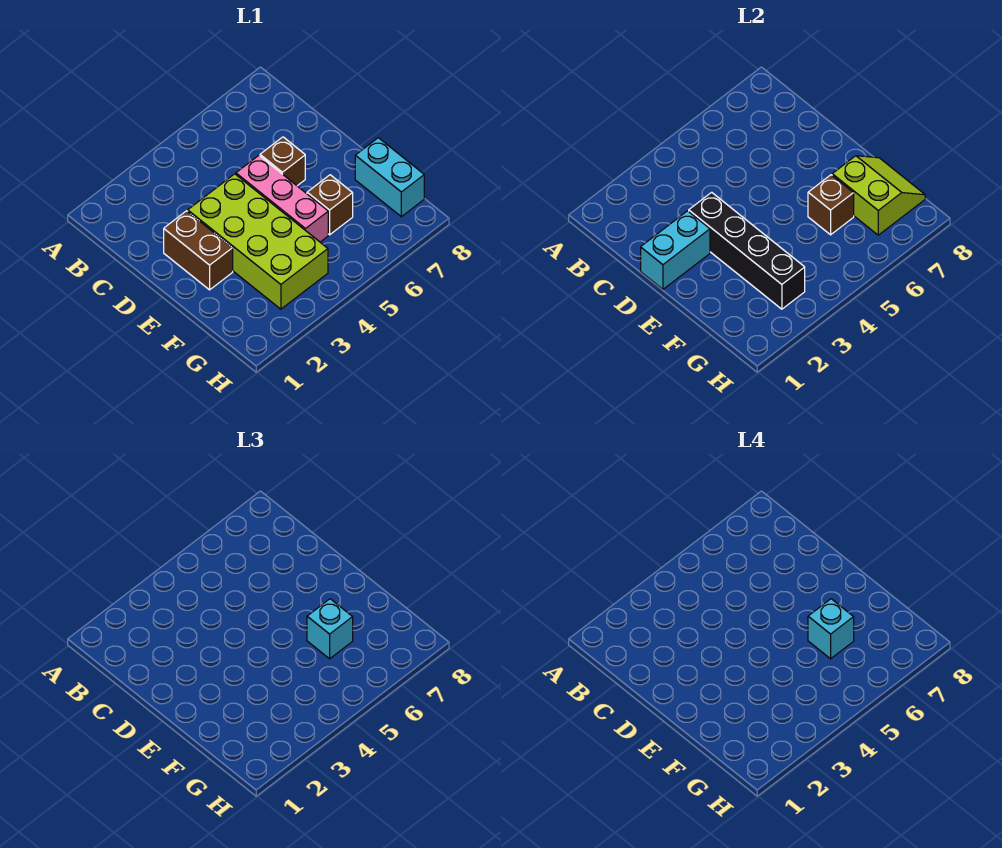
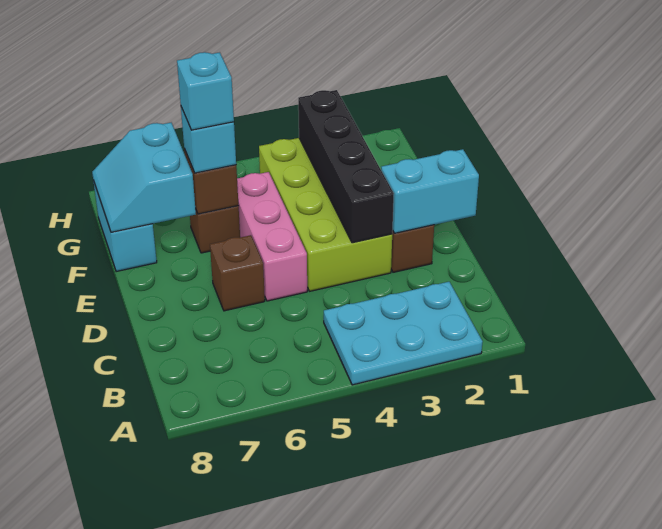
none -> cyan 2x3 plate [324,282,483,385]
lime 2x2 slope [832,156,925,235] -> cyan 2x2 slope [92,123,196,232]

